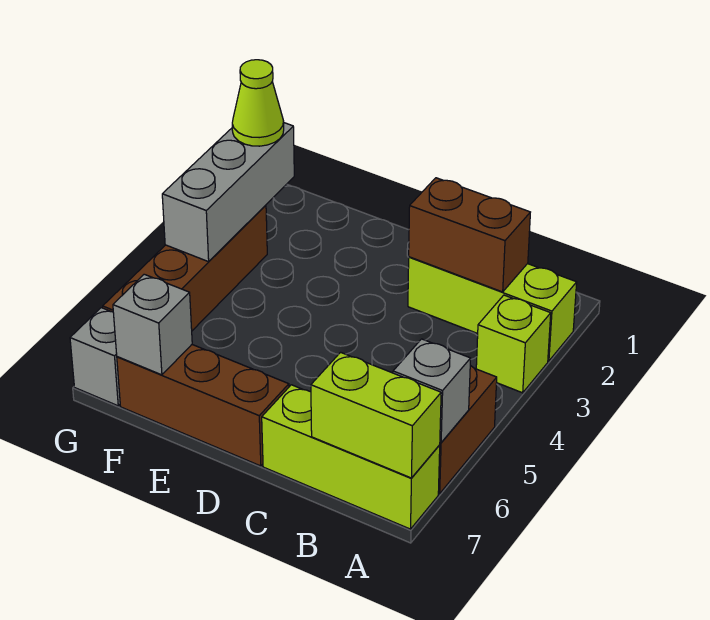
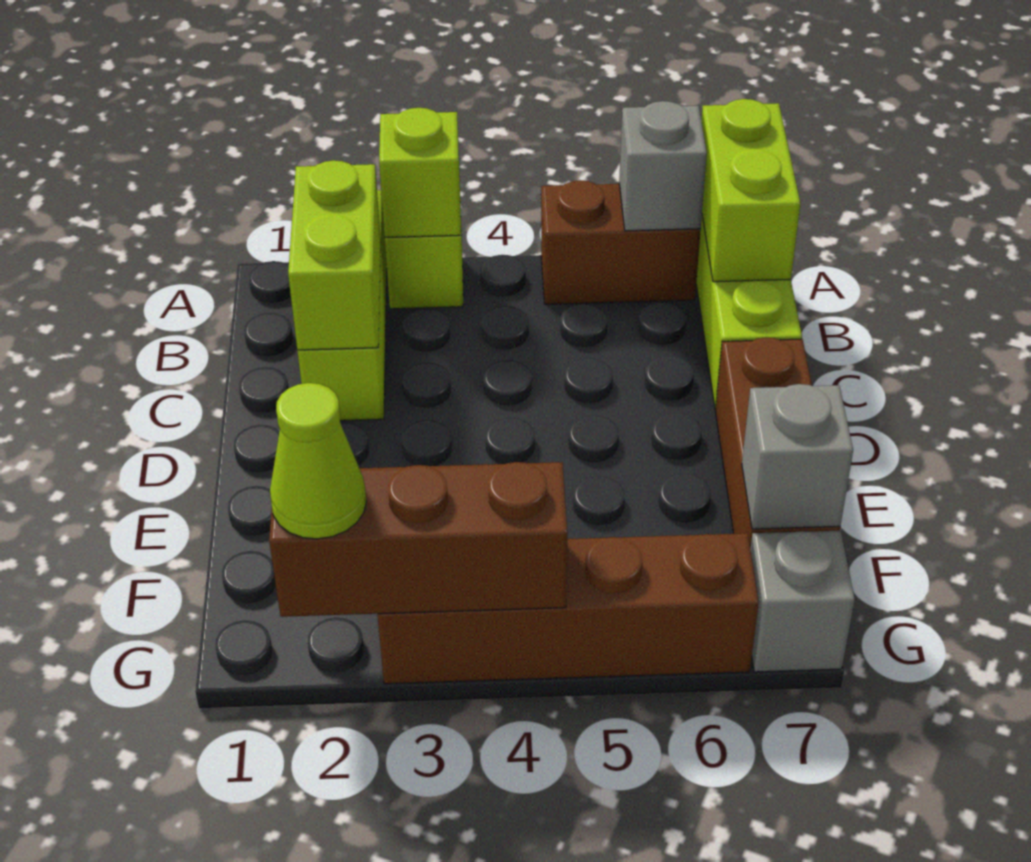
none -> lime 1x1 brick [379,108,461,237]
brown 1x2 brick [409,178,530,292] -> lime 1x2 brick [288,160,381,350]
grey 1x3 brick [162,123,294,262] -> brown 1x3 brick [269,462,568,617]

